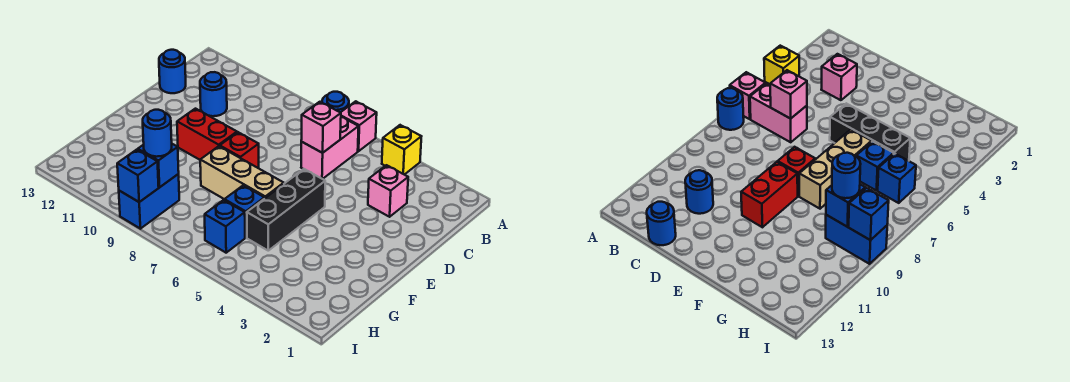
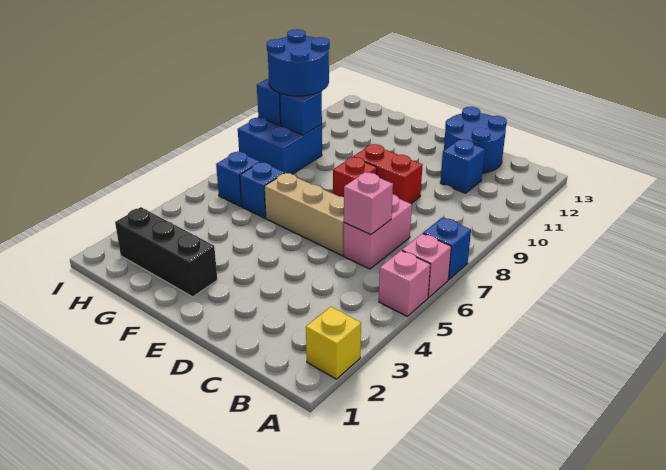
yellow 1x1 brick [382,125,421,175] -> yellow 1x1 brick moved to [306,307,361,379]
blue 1x1 round brick [322,92,349,113] -> blue 1x1 brick [423,217,471,280]
pink 1x2 brick [301,117,359,179] -> pink 1x2 brick turned to [344,195,412,269]
pink 1x1 brick [368,165,408,217] -> pink 1x1 brick moved to [379,250,430,316]
blue 1x1 round brick [200,72,227,116] -> blue 1x1 brick [440,140,485,193]
blue 1x1 round brick [159,50,186,93] -> blue 2x2 round brick [444,107,507,173]
black 1x3 brick [247,169,325,251] -> black 1x3 brick moved to [115,207,217,297]
red 1x2 brick [177,109,237,160] -> red 1x2 brick turned to [353,144,423,204]
tan 1x3 brick [200,146,284,199] -> tan 1x3 brick turned to [264,173,344,255]
blue 1x2 brick [119,174,179,229] -> blue 2x2 brick [238,117,322,174]
blue 1x1 round brick [143,110,172,157] -> blue 2x2 round brick [267,29,330,96]

